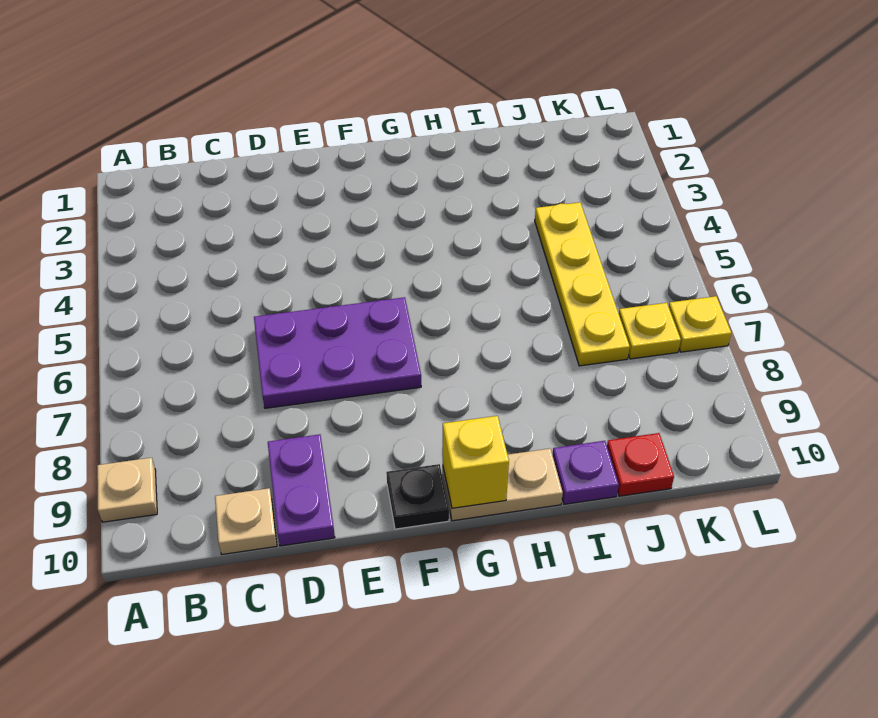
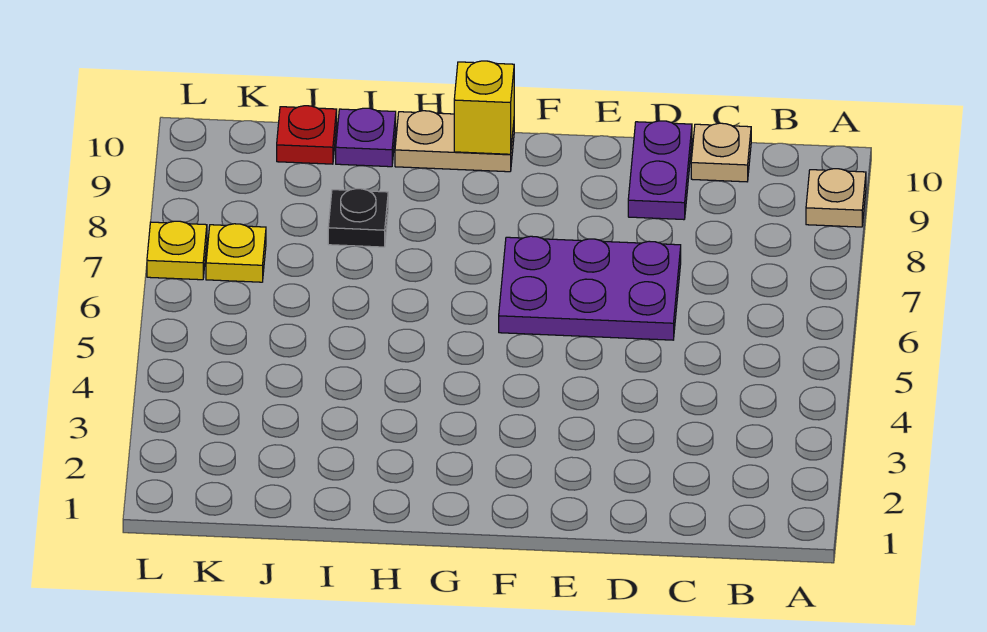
black 1x1 plate [386,464,449,529] -> black 1x1 plate moved to [328,189,388,247]
yellow 1x4 plate [535,202,630,366] -> none

